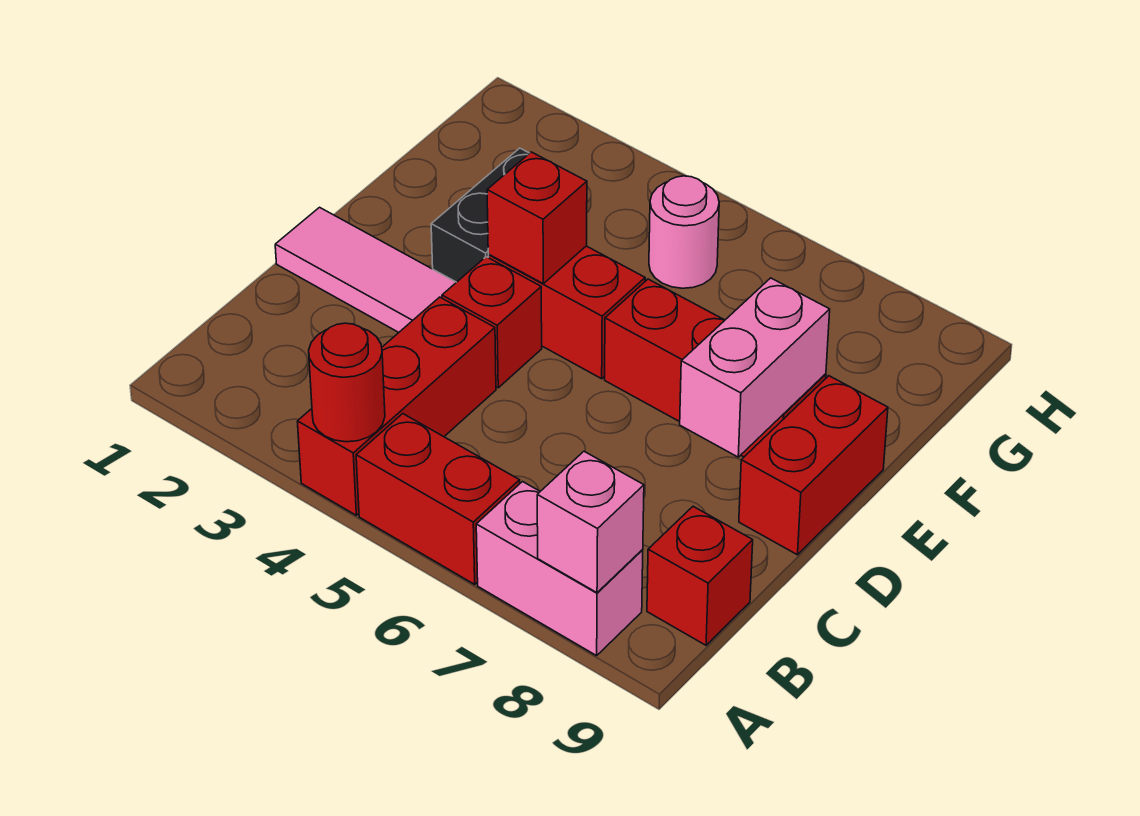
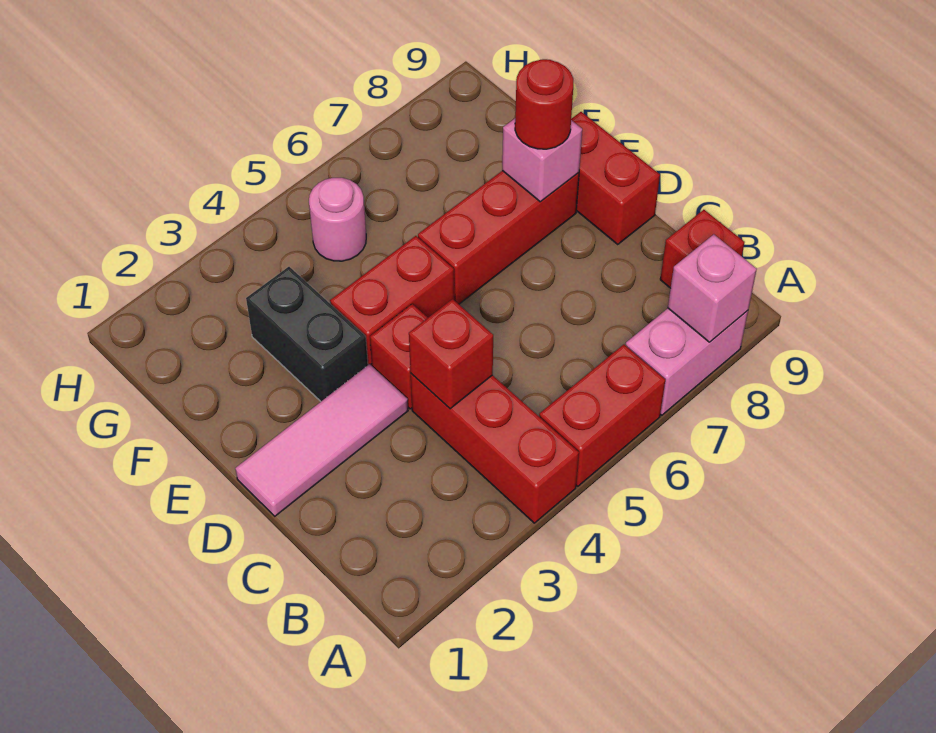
red 1x1 round brick [309,323,385,442] -> red 1x1 round brick moved to [515,59,573,149]
pink 1x2 brick [680,278,830,457] -> pink 1x1 brick [502,119,582,202]
red 1x1 brick [487,152,587,284] -> red 1x1 brick moved to [409,299,493,409]

